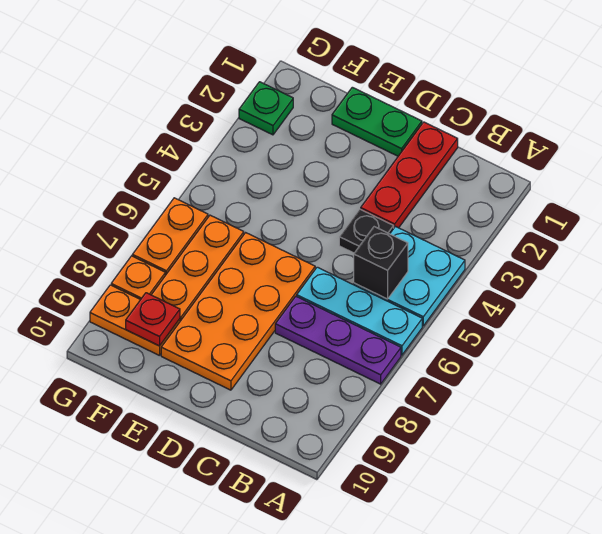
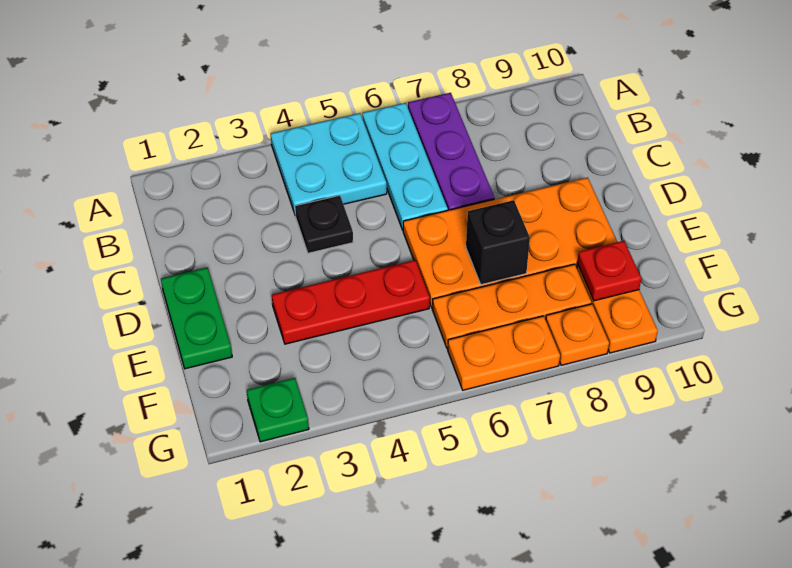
black 1x1 brick [354,227,408,299] -> black 1x1 brick moved to [466,200,530,285]
red 1x3 plate [361,122,458,228] -> red 1x3 plate moved to [272,260,430,344]

